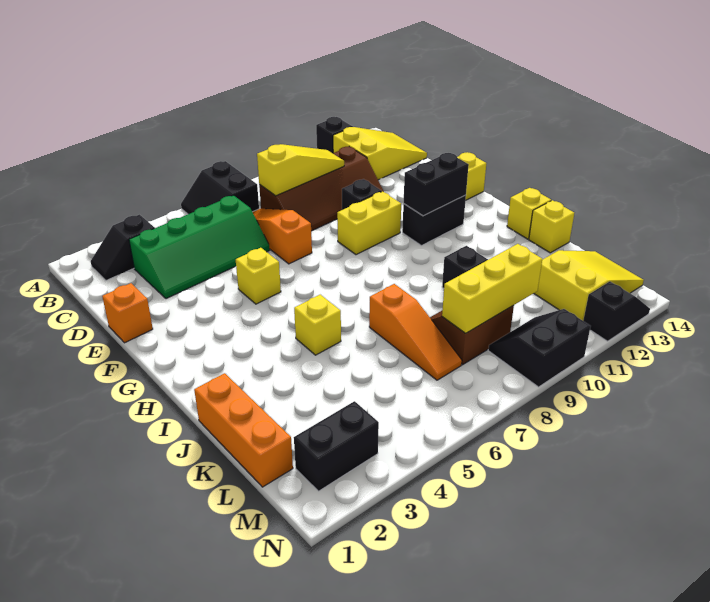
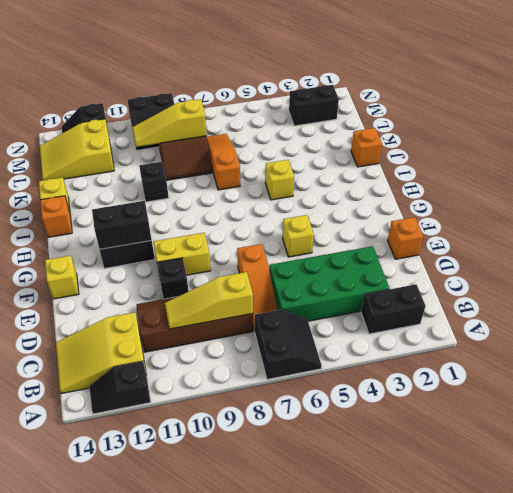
black 1x2 slope [91,215,154,280] -> black 1x2 brick [361,284,426,334]
green 2x4 slope [129,195,270,299] -> green 2x4 brick [269,246,389,321]
yellow 1x1 brick [507,188,551,239] -> orange 1x1 brick [40,196,72,237]
orange 1x3 brick [194,373,293,487] -> orange 1x1 brick [351,128,382,167]
yellow 1x3 brick [442,244,542,333] -> yellow 1x3 slope [132,99,207,147]

